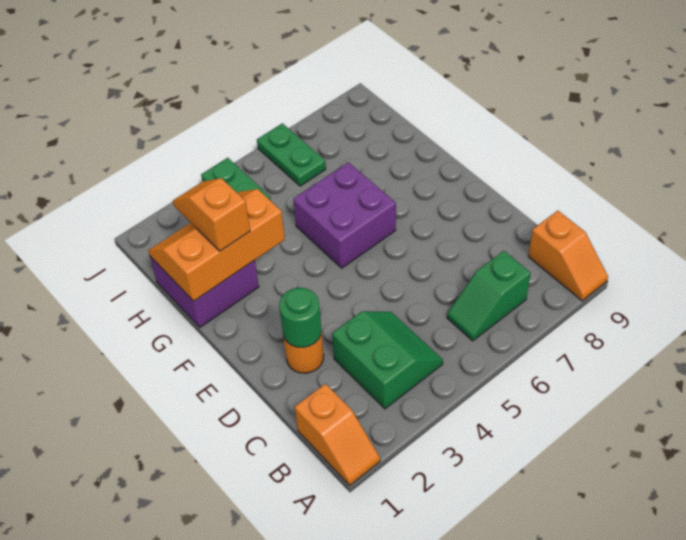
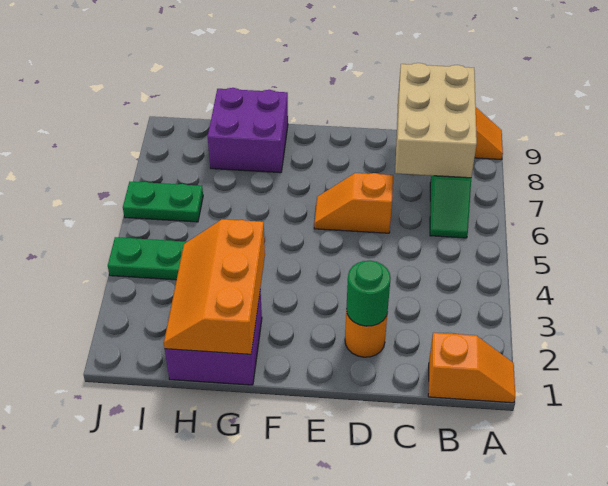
green 2x2 slope [332,311,443,409] -> none
none -> tan 2x3 brick [395,63,477,178]
purple 2x2 brick [293,162,396,268] -> purple 2x2 brick moved to [208,88,288,173]
orange 1x2 slope [173,178,250,251] -> orange 1x2 slope moved to [314,173,393,233]

